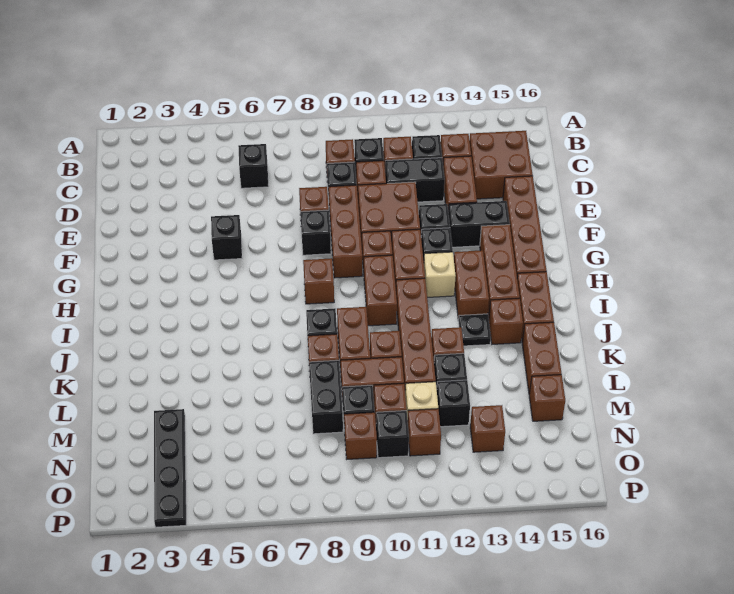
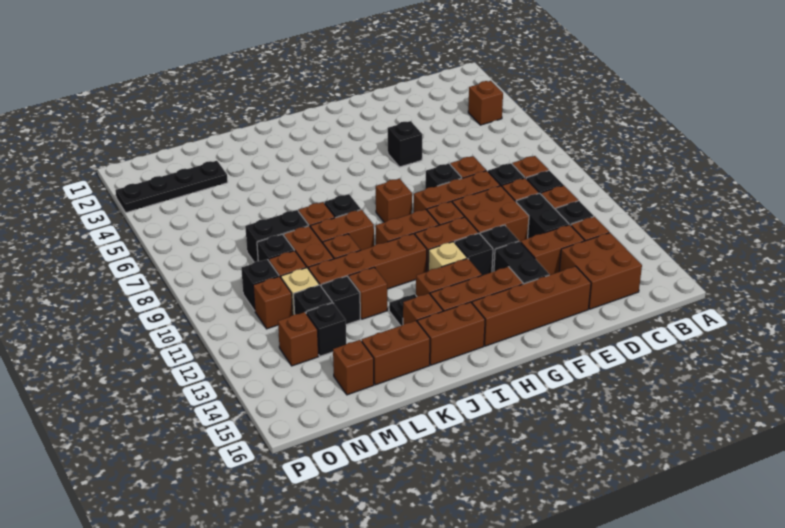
black 1x1 brick [238,144,269,188] -> black 1x1 brick moved to [306,303,346,356]
brown 1x1 brick [344,412,377,459] -> brown 1x1 brick moved to [468,81,503,125]

